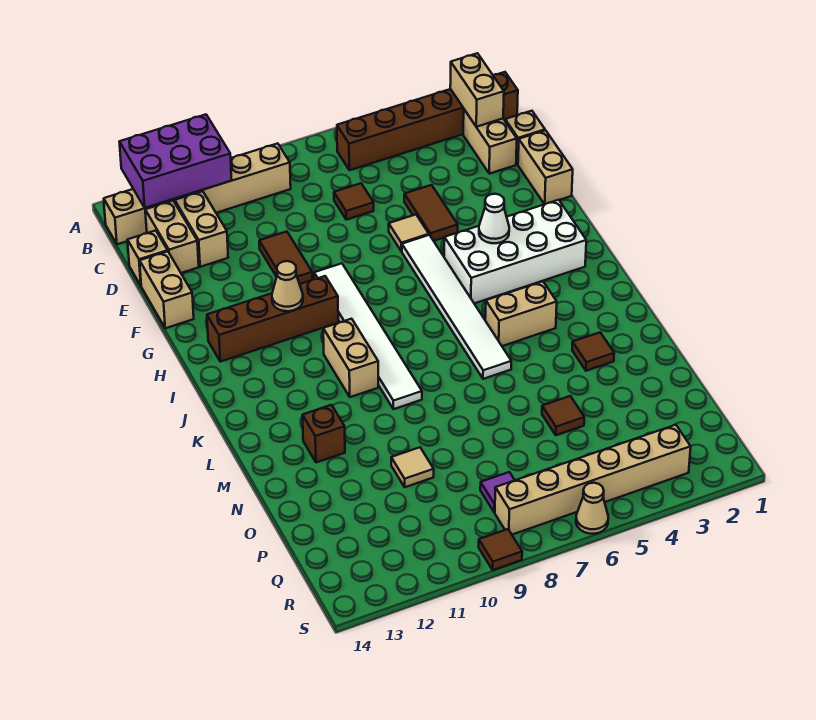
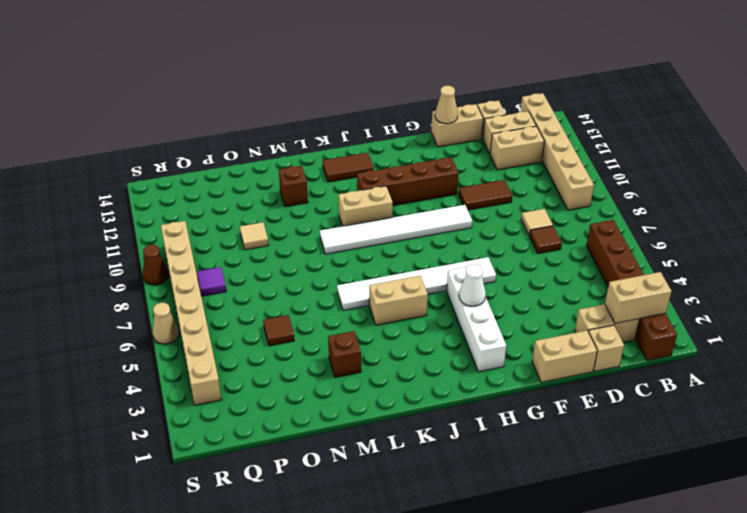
purple 2x3 brick [120,115,232,208] -> none
brown 1x2 tile [404,185,458,241] -> brown 1x2 tile moved to [323,153,374,182]
tan 1x1 tile [389,215,429,251] -> tan 1x1 tile moved to [521,209,553,236]
white 2x4 brick [444,200,586,303] -> white 1x4 brick [447,267,506,372]
brown 1x4 brick [207,276,338,362] -> brown 1x4 brick turned to [357,157,459,205]
tan 1x1 cone [272,261,303,311] -> tan 1x1 cone moved to [435,86,458,124]
tan 1x2 brick [485,281,557,346] -> tan 1x2 brick turned to [369,276,428,325]
brown 1x1 tile [572,333,614,371] -> brown 1x1 brick [328,331,361,377]
tan 1x6 brick [495,425,691,535] -> tan 1x8 brick [161,221,222,405]
brown 1x1 tile [479,529,522,570] -> brown 1x1 cone [143,245,168,285]

